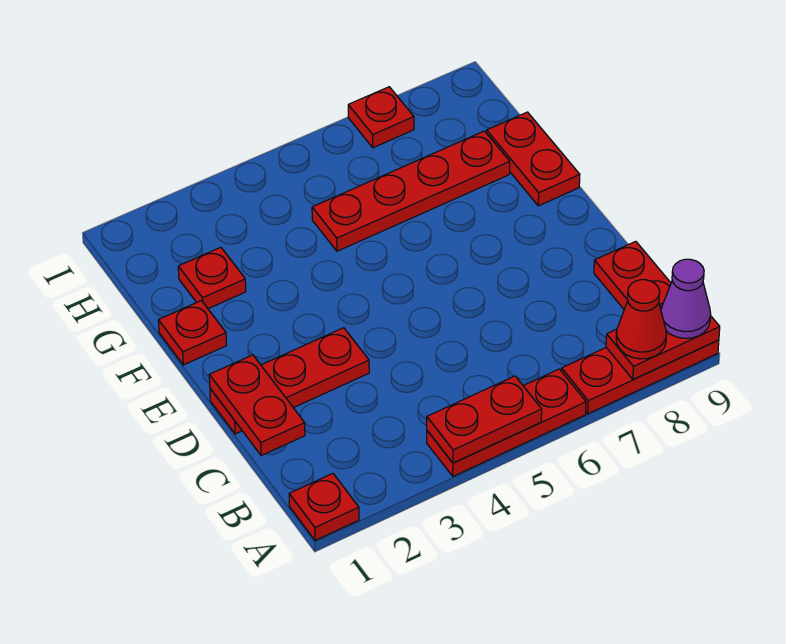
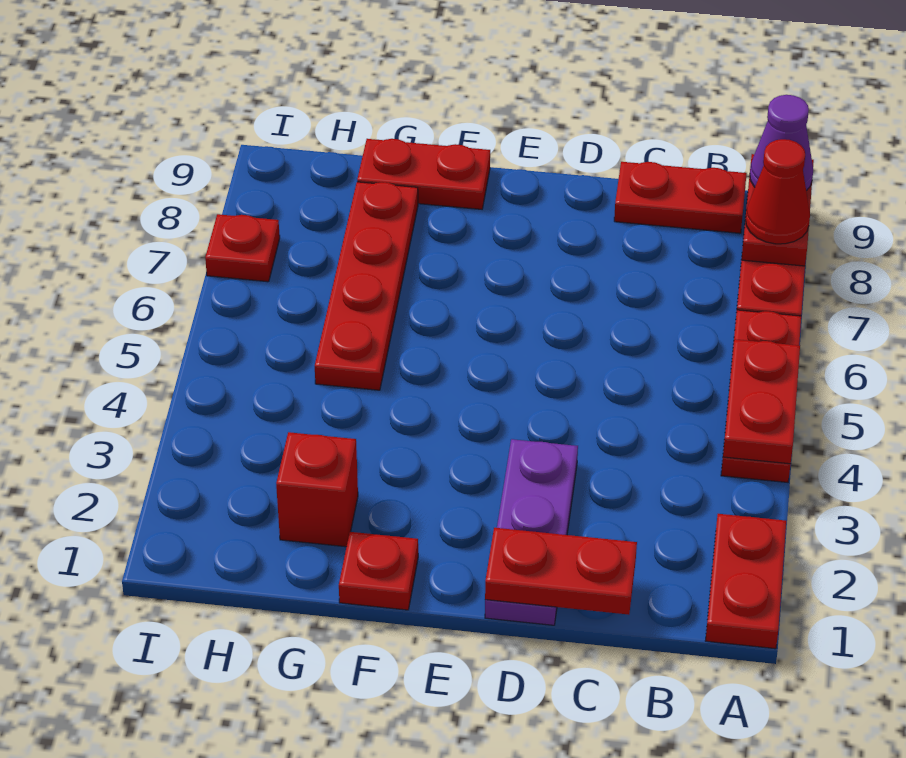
red 1x1 plate [289,473,359,540] -> red 1x2 plate [705,514,786,649]
red 1x3 plate [210,328,369,434] -> purple 1x3 plate [485,439,578,625]
red 1x1 plate [178,247,246,309] -> red 1x1 brick [276,432,358,547]

